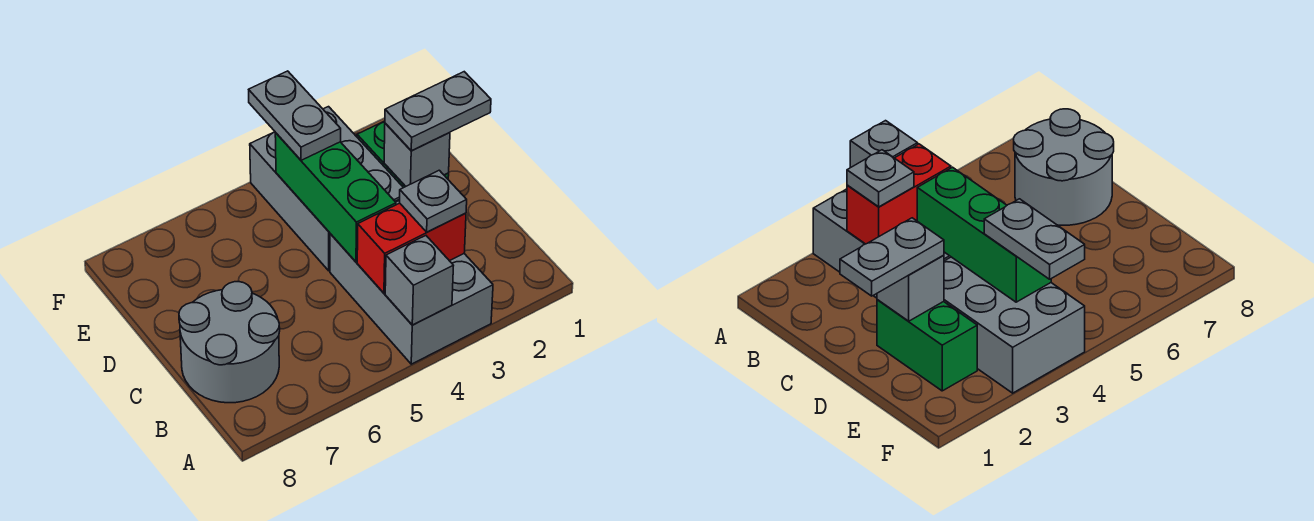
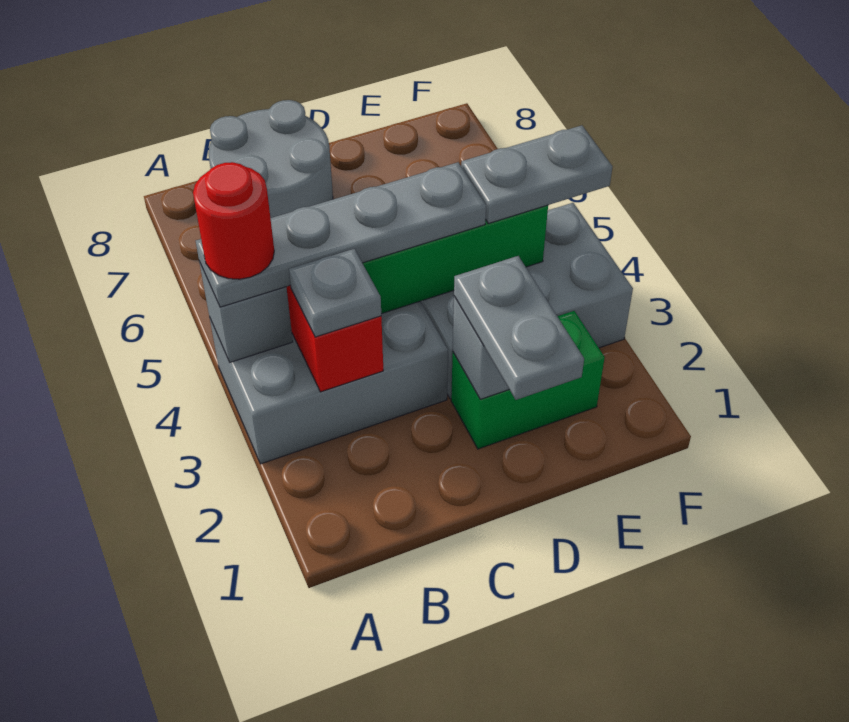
none -> grey 1x4 plate [196,162,486,307]
none -> red 1x1 round brick [193,162,274,279]

